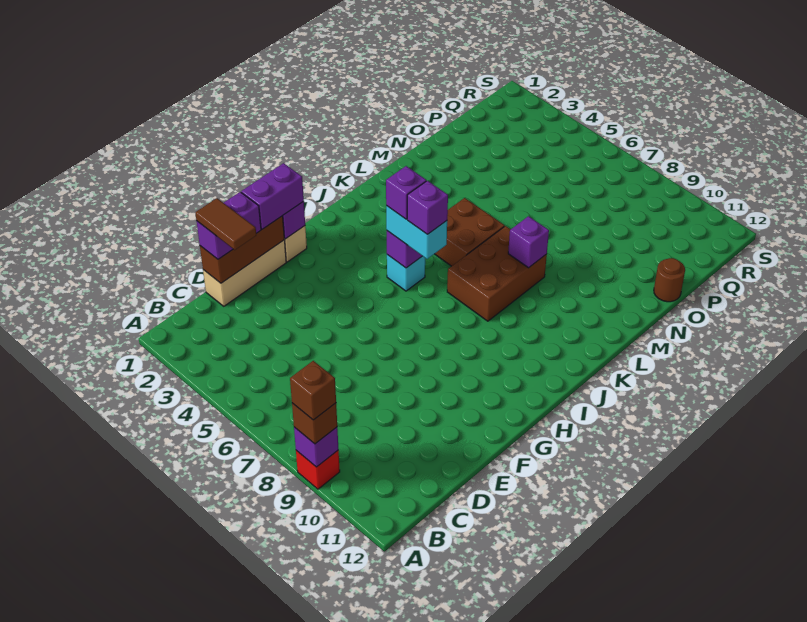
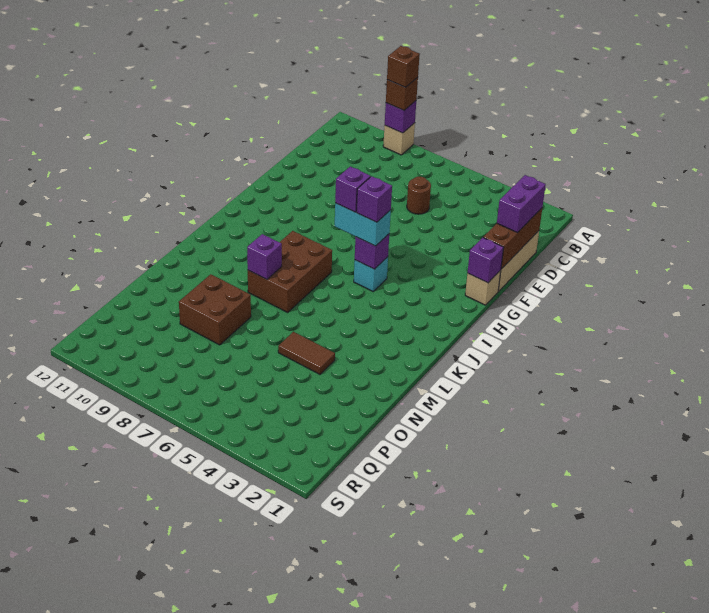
red 1x1 brick [296,450,340,489] -> tan 1x1 brick [383,123,415,155]
brown 1x2 tile [195,198,256,250] -> brown 1x2 tile moved to [278,332,335,374]
purple 1x2 brick [241,163,304,229] -> none
brown 2x2 brick [435,198,505,266] -> brown 2x2 brick moved to [179,274,251,345]
brown 1x1 round brick [654,258,685,302] -> brown 1x1 round brick moved to [407,177,431,214]

